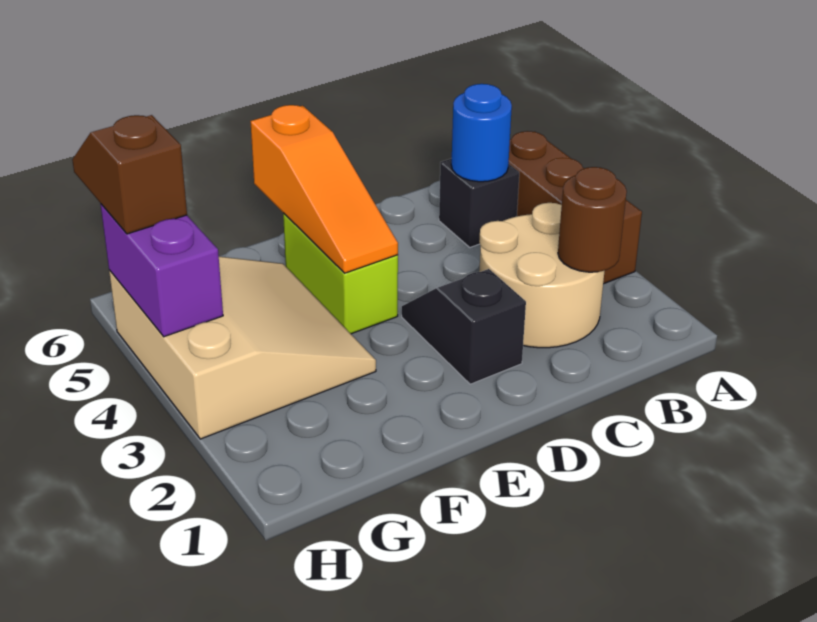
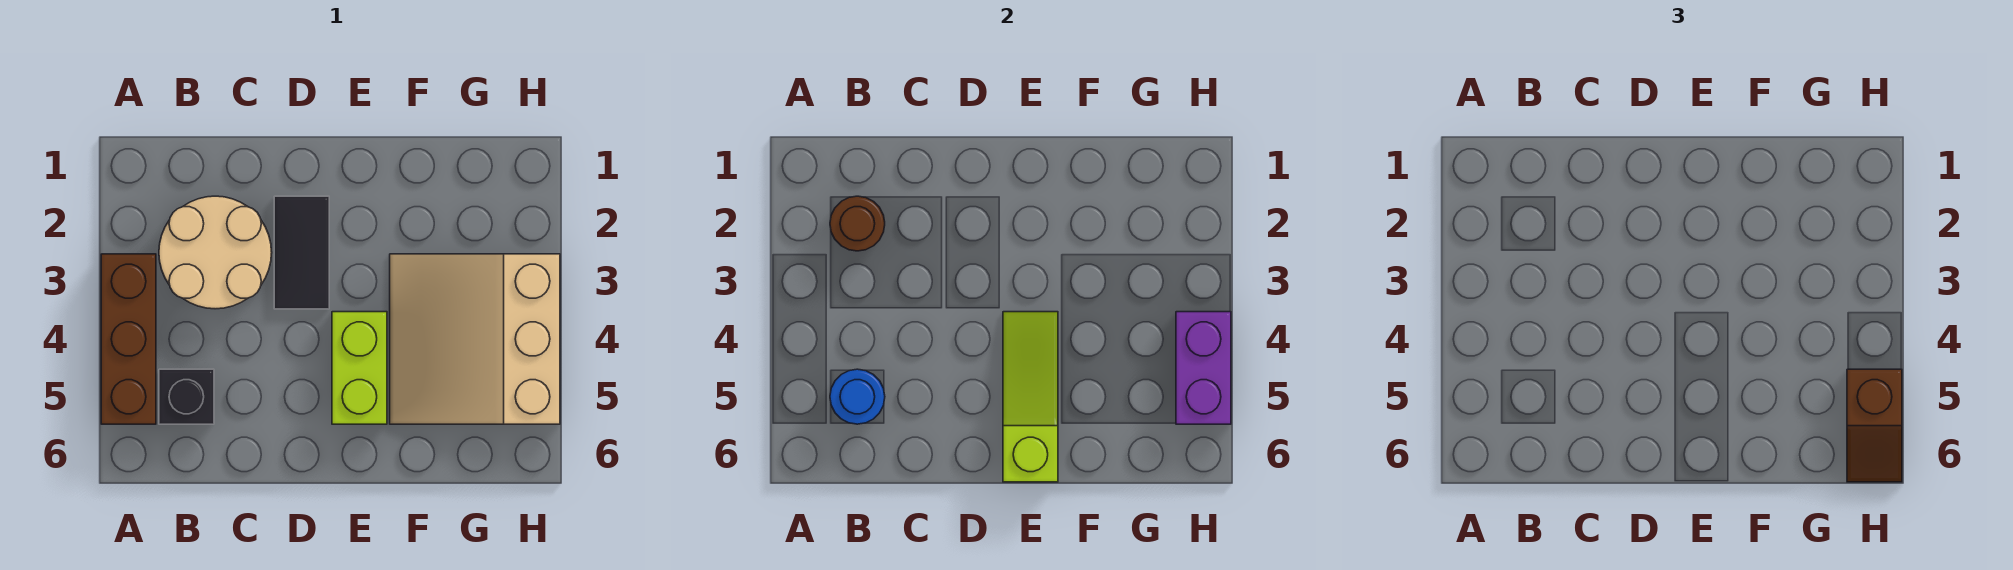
black 1x2 slope [402,269,526,384] -> black 1x2 tile [274,196,329,309]
orange 1x3 slope [250,105,398,273] -> lime 1x3 slope [1003,312,1058,482]

